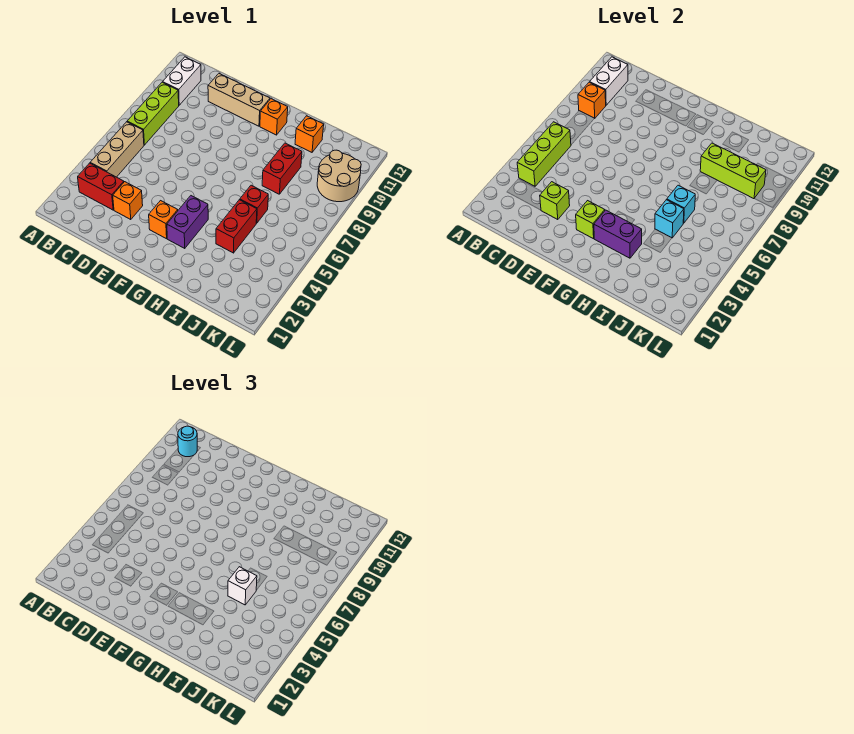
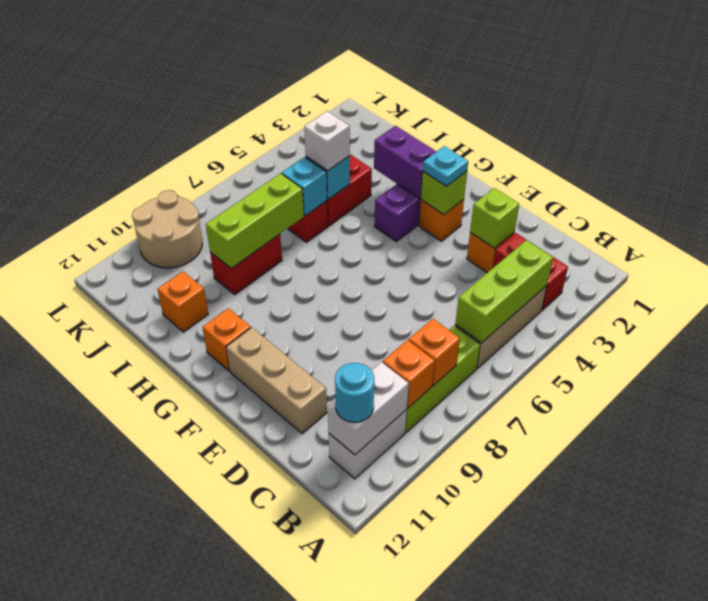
none -> orange 1x1 brick [409,319,460,386]
none -> cyan 1x1 plate [423,146,468,186]
lime 1x3 brick [700,143,766,199] -> lime 1x3 brick turned to [206,173,304,268]

